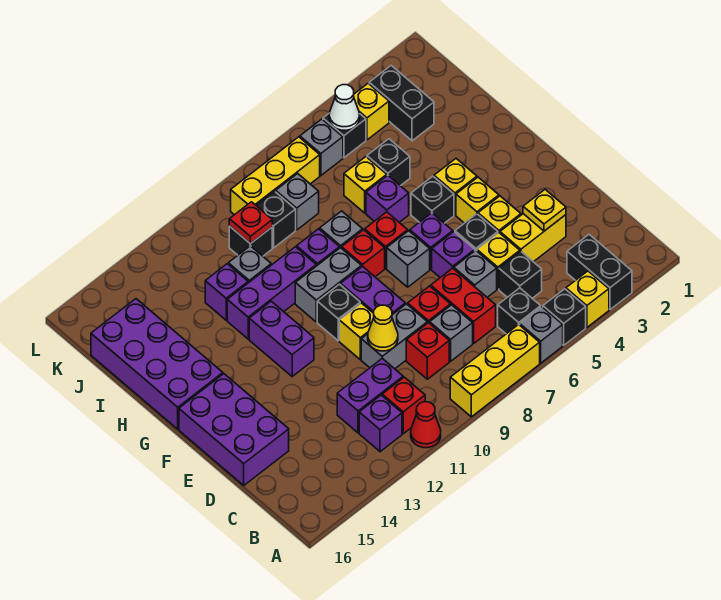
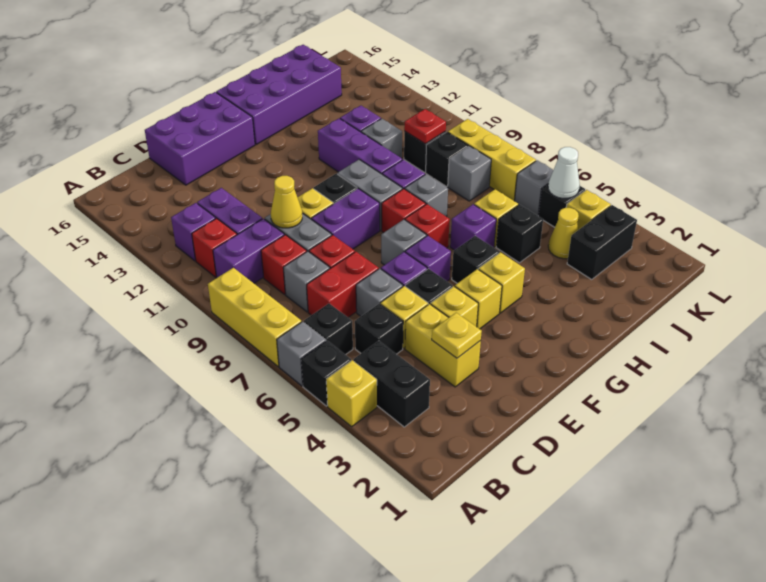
black 1x2 brick [567,235,632,310] -> black 1x2 brick turned to [353,341,430,427]
red 1x1 cone [411,402,441,448] -> none
purple 1x2 brick [249,301,314,376] -> purple 1x2 brick moved to [213,219,284,283]
none -> yellow 1x1 cone [548,208,579,259]

